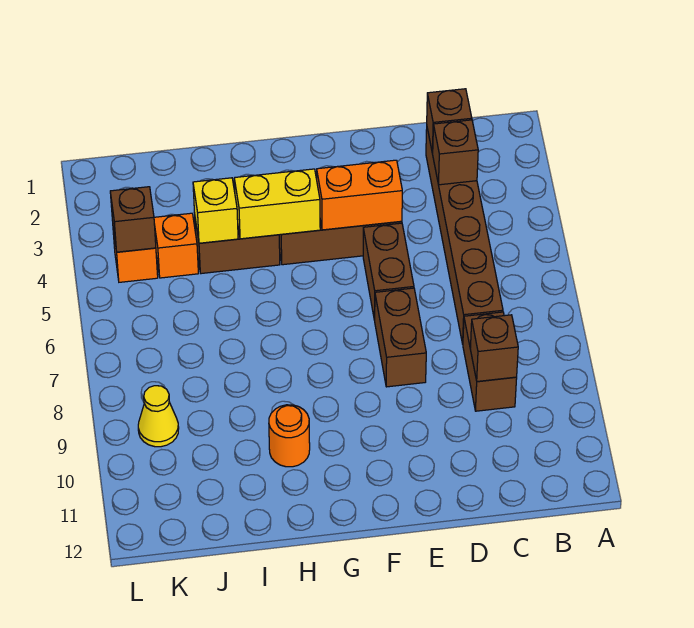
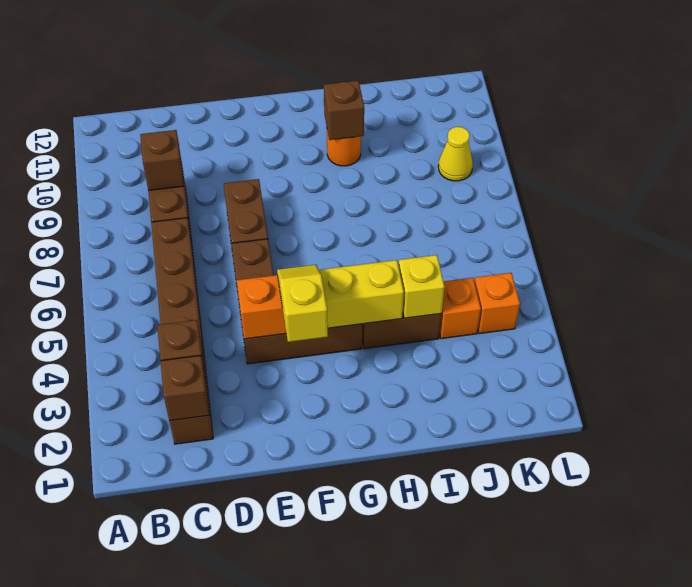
none -> yellow 1x2 slope [277,265,328,342]
brown 1x1 brick [110,187,156,252] -> brown 1x1 brick moved to [324,81,364,140]

